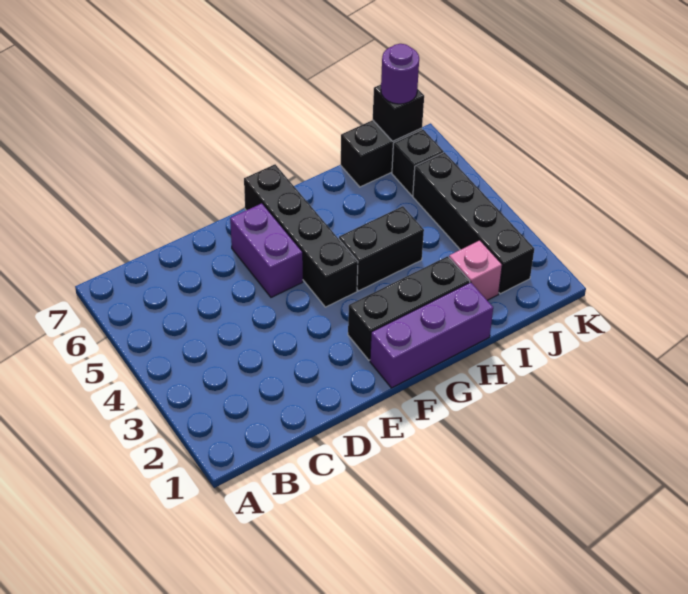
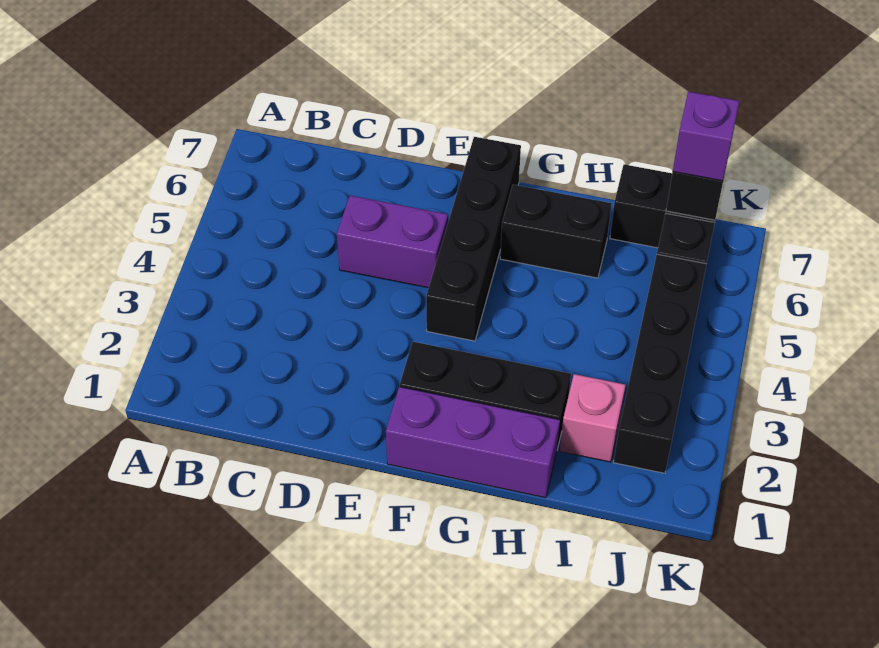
purple 1x2 brick [230,204,303,297] -> purple 1x2 brick turned to [337,196,448,288]
black 1x2 brick [339,206,424,291] -> black 1x2 brick moved to [500,185,612,278]
purple 1x1 round brick [381,44,419,104] -> purple 1x1 brick [673,92,739,181]

